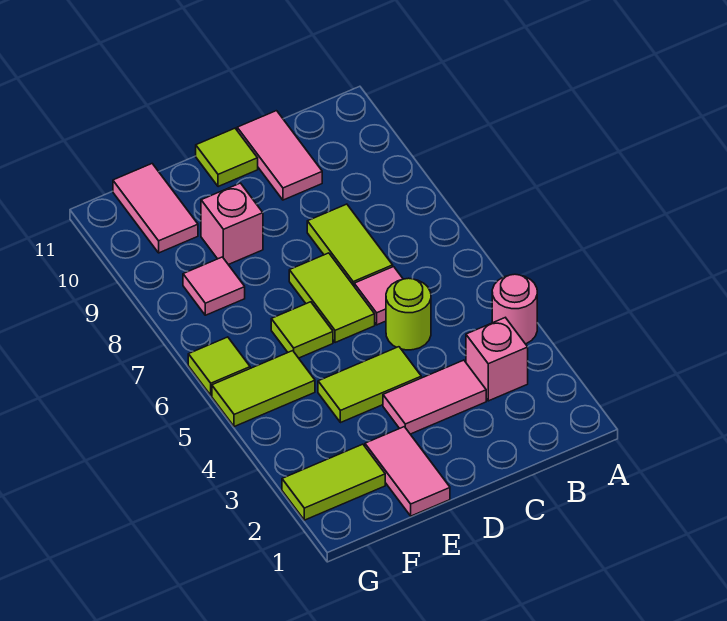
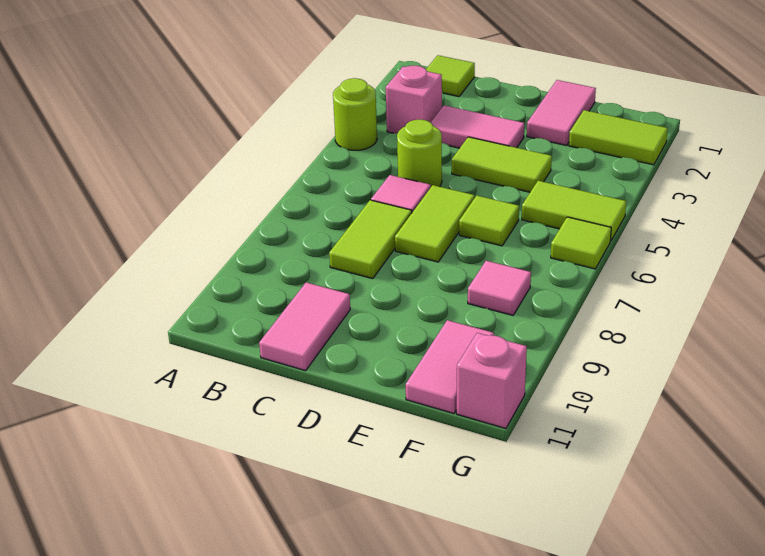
pink 1x1 round brick [492,274,537,344] -> lime 1x1 round brick [333,78,377,150]
lime 1x1 tile [196,128,258,187] -> lime 1x1 tile moved to [426,55,475,97]
pink 1x1 brick [201,183,263,265] -> pink 1x1 brick moved to [457,333,527,429]

